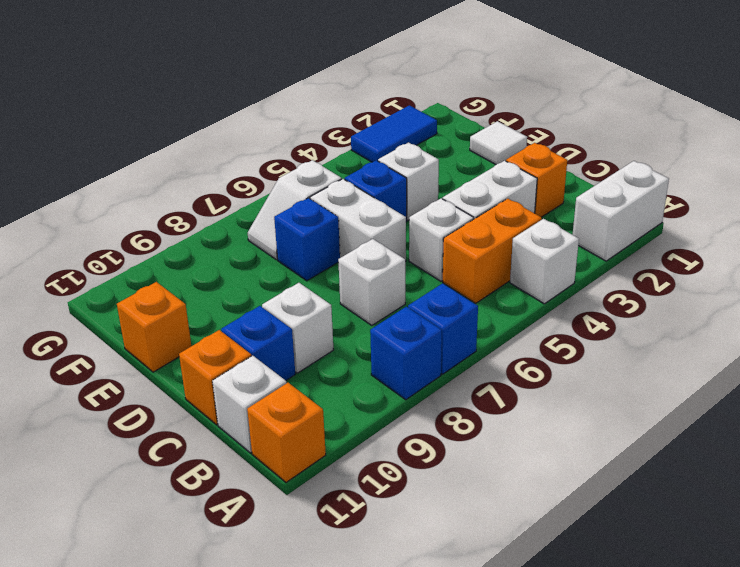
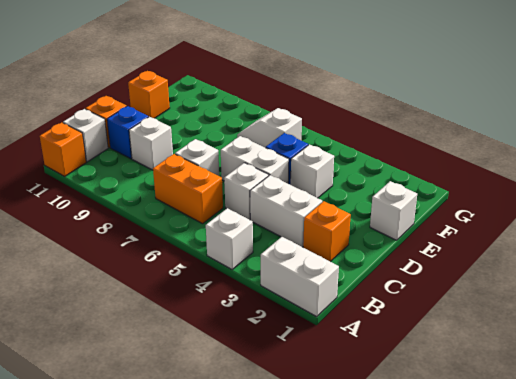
blue 1x1 brick [408,283,478,374] -> none
blue 1x1 brick [370,307,442,400] -> none
orange 1x2 brick [443,199,542,303] -> orange 1x2 brick moved to [153,154,223,224]
white 1x2 brick [310,179,406,262] -> white 1x2 brick turned to [221,136,289,183]
white 1x1 tile [470,121,527,164] -> white 1x1 brick [370,181,417,240]
blue 1x1 brick [274,198,340,281] -> none
blue 1x2 tile [351,105,437,162] -> none

